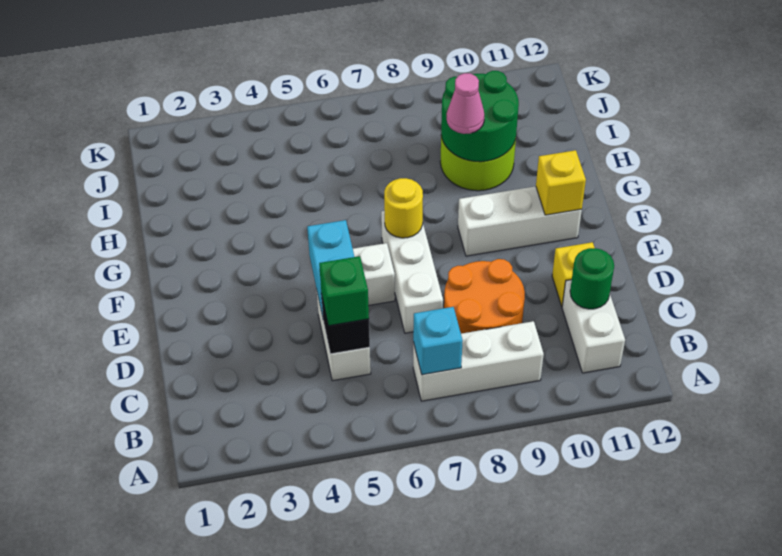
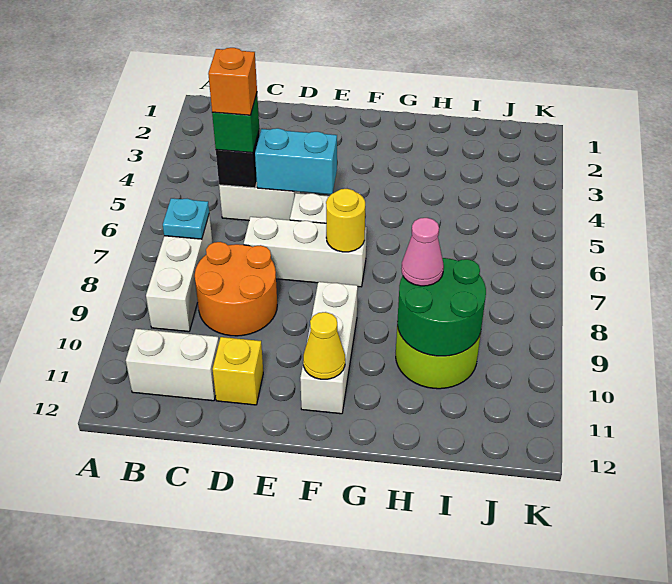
cyan 1x1 brick [413,307,463,375] -> cyan 1x1 plate [163,198,209,239]
none -> orange 1x1 brick [208,48,257,115]
green 1x1 round brick [570,248,614,309] -> none
yellow 1x1 brick [536,150,586,215] -> yellow 1x1 cone [303,312,345,379]

